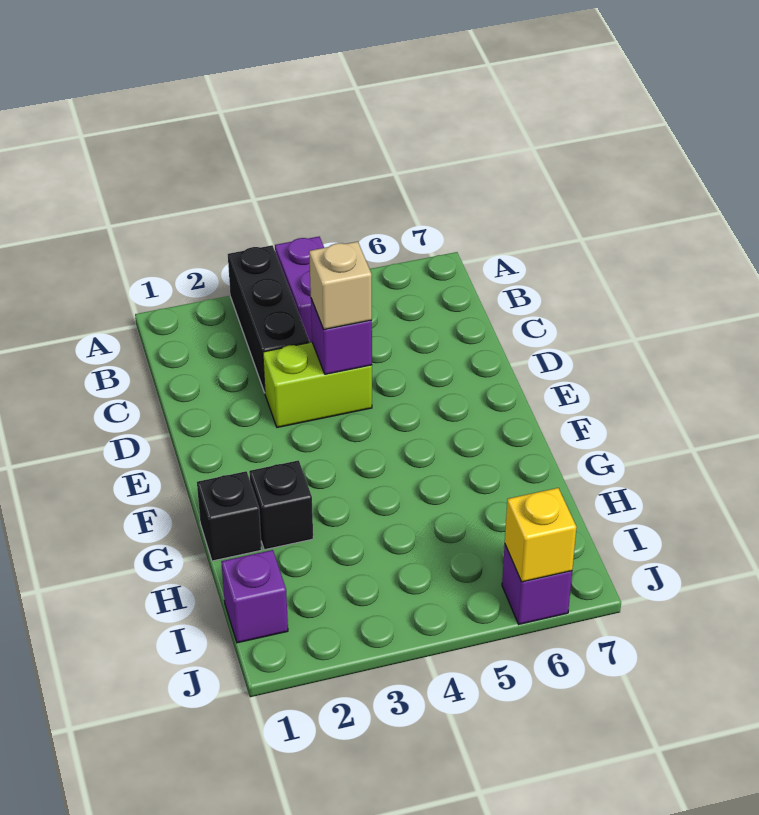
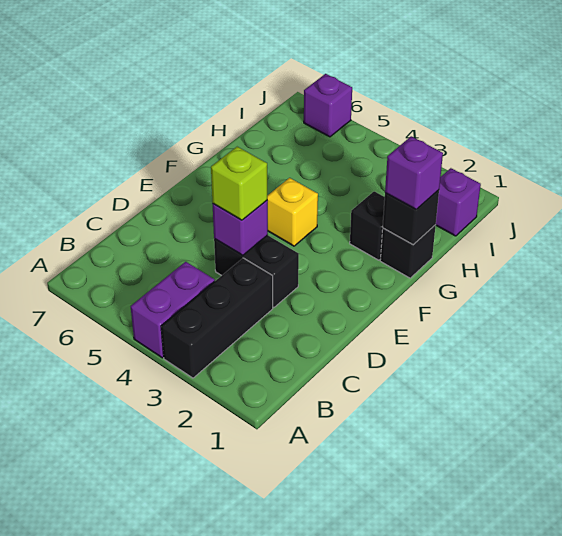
lime 1x2 brick [263,342,372,427] -> black 1x2 brick [214,235,299,307]
tan 1x1 brick [309,242,372,330] -> lime 1x1 brick [211,147,267,220]
none -> black 1x1 brick [383,190,439,245]
none -> purple 1x1 brick [385,136,443,209]
yellow 1x1 brick [505,488,577,582] -> yellow 1x1 brick moved to [267,178,318,246]

